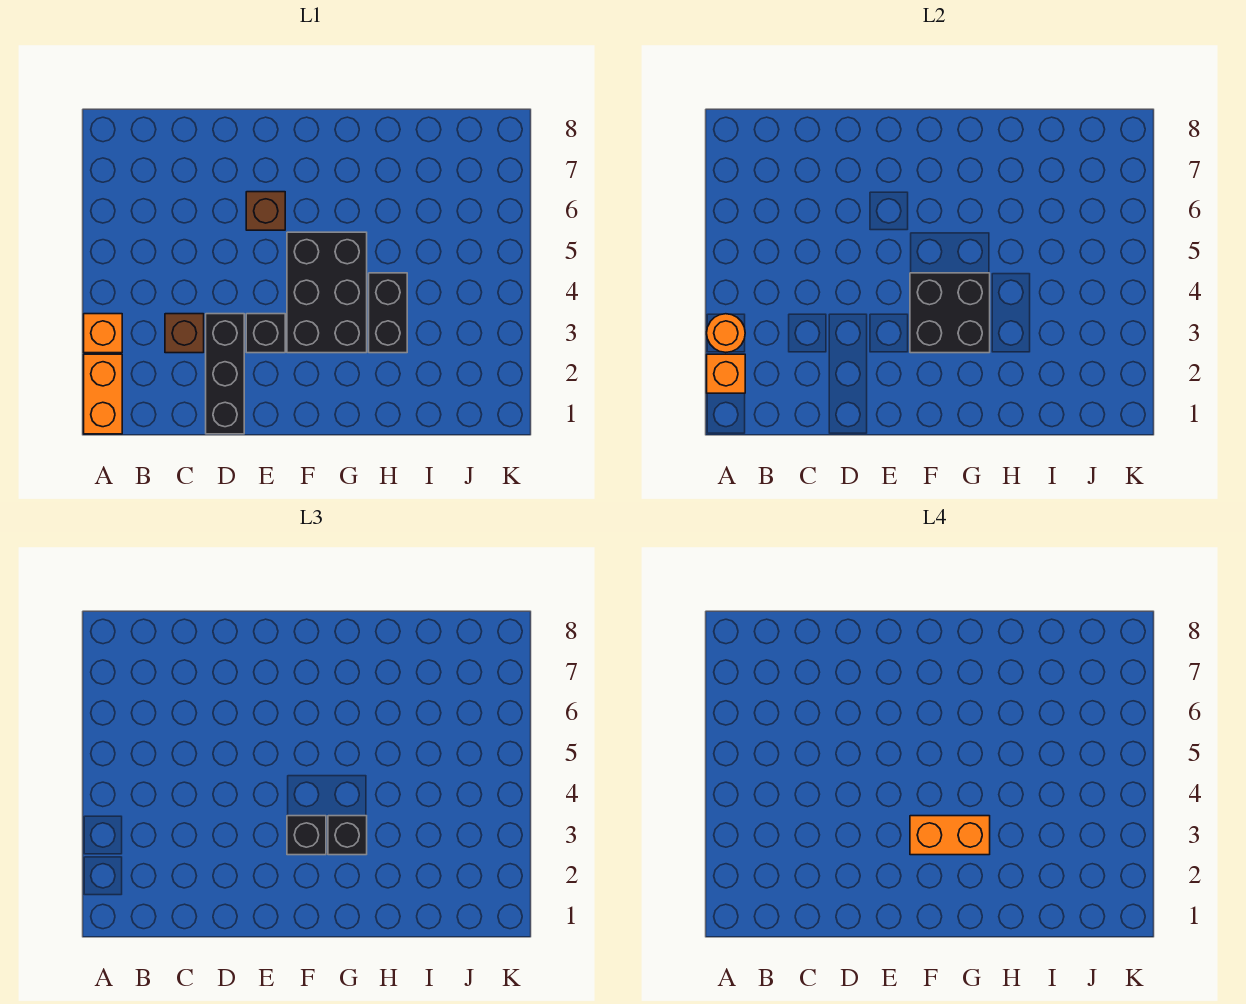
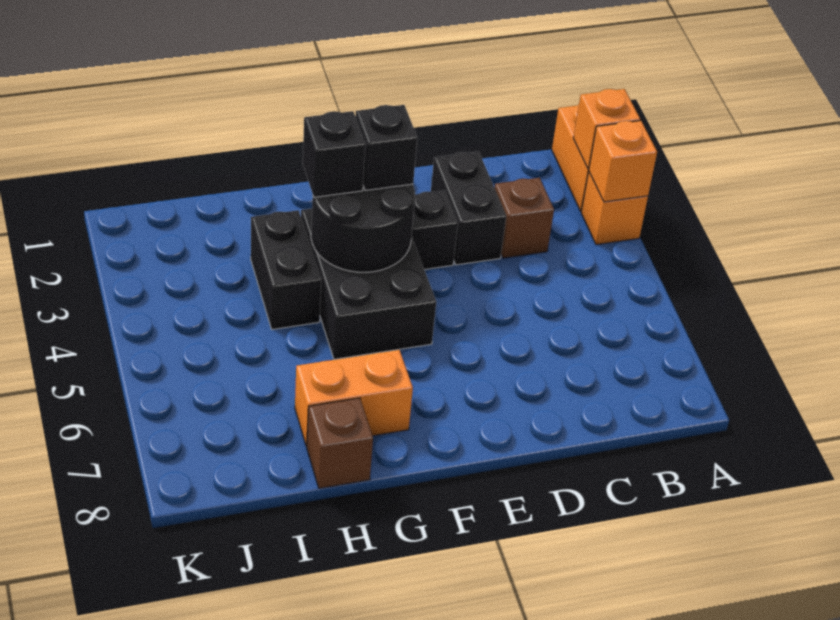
orange 1x1 round brick [707,314,745,352] -> orange 1x1 brick [589,121,657,202]
black 1x3 brick [206,314,244,434] -> black 1x2 brick [431,151,506,265]
brown 1x1 brick [246,192,285,230] -> brown 1x1 brick moved to [307,398,373,488]
black 2x2 brick [910,273,990,353] -> black 2x2 round brick [311,184,415,272]
orange 1x2 brick [910,816,990,855] -> orange 1x2 brick moved to [295,350,413,447]

